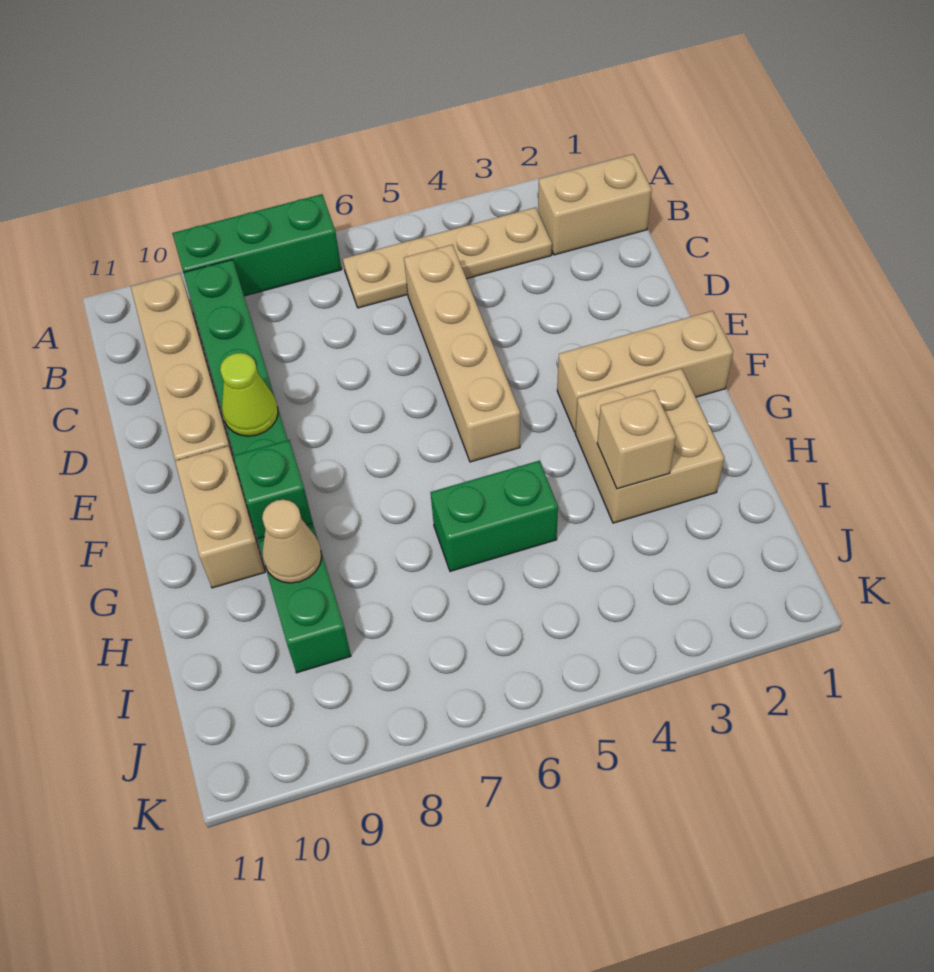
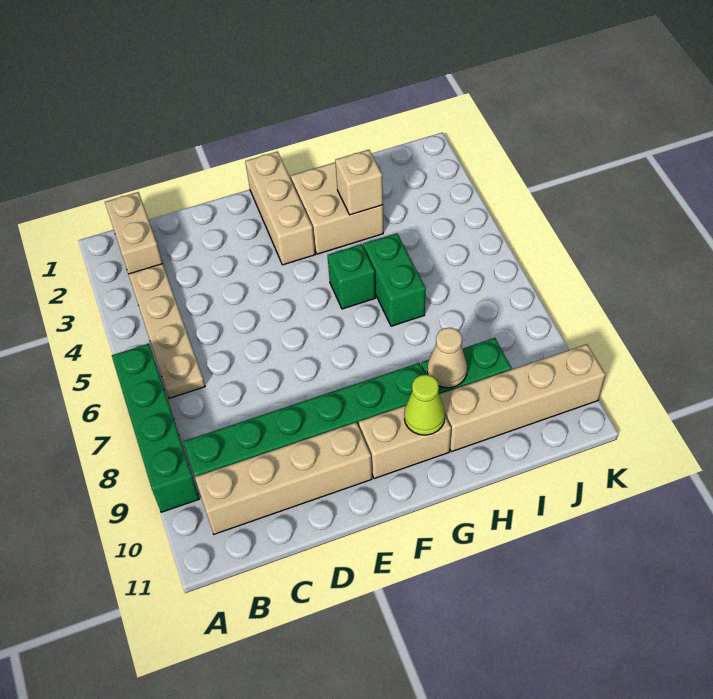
green 1x3 brick [172,194,342,296] -> green 1x4 brick [112,344,200,512]
tan 1x4 brick [404,245,520,462] -> tan 1x4 brick moved to [439,344,605,452]
lime 1x1 cone [220,353,278,436] -> lime 1x1 cone moved to [404,375,445,435]
green 1x1 brick [233,440,313,539] -> green 1x1 brick moved to [327,244,376,309]

